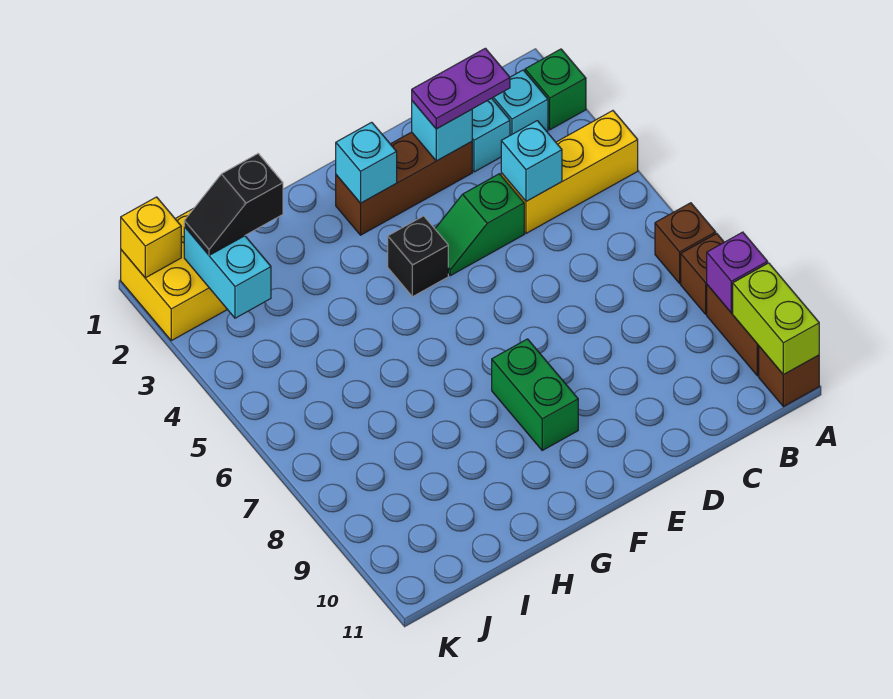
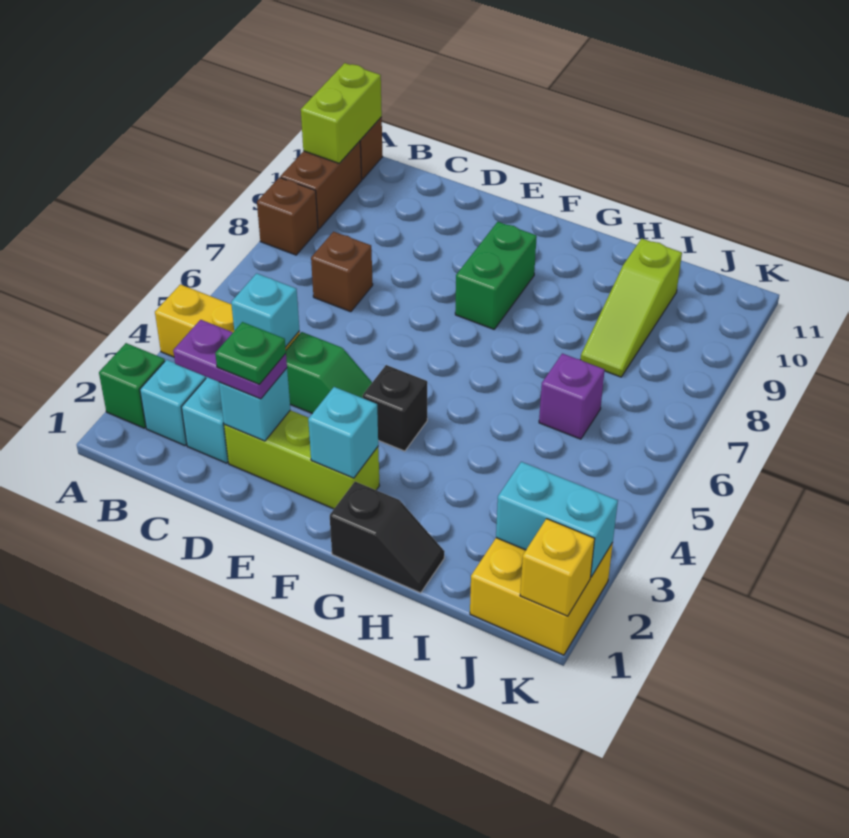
brown 1x1 brick [655,203,716,283] -> brown 1x1 brick moved to [311,232,373,312]
purple 1x1 brick [707,232,768,313] -> purple 1x1 brick moved to [539,353,605,439]
brown 1x3 brick [336,132,472,235] -> lime 1x3 brick [224,410,379,509]
none -> green 1x1 plate [215,322,286,384]
black 1x2 slope [184,154,283,255] -> black 1x2 slope moved to [330,482,445,593]
none -> lime 1x3 slope [581,239,682,377]
cyan 1x2 brick [184,227,271,318] -> cyan 1x2 brick turned to [496,462,618,577]

